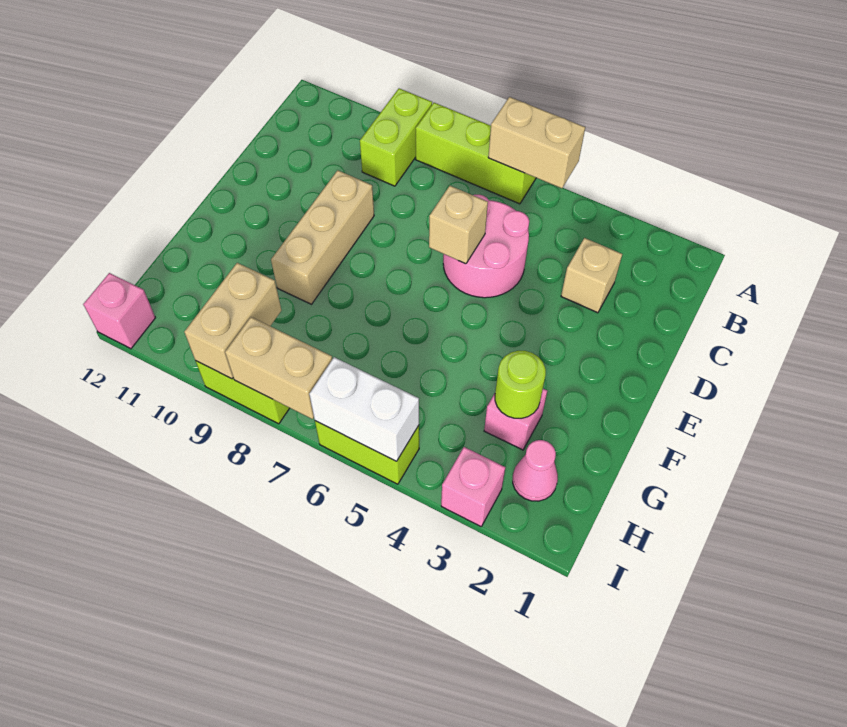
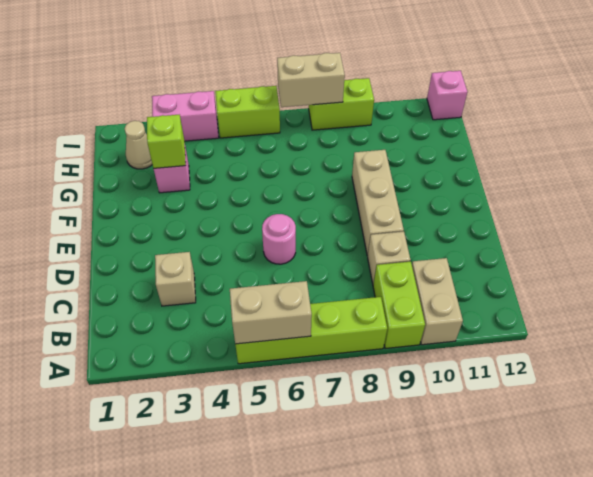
lime 1x3 brick [416,103,536,204] -> lime 1x4 brick [235,297,387,364]
pink 2x2 round brick [443,195,529,298] -> pink 1x1 round brick [262,214,296,264]
tan 1x1 brick [429,186,488,264] -> tan 1x1 brick moved to [368,232,411,285]
lime 1x1 round brick [495,351,546,418] -> lime 1x1 brick [147,115,186,168]
pink 1x1 cone [513,440,558,501] -> tan 1x1 cone [125,121,152,169]
tan 1x2 brick [184,263,281,379] -> tan 1x2 brick moved to [412,258,463,345]
pink 1x1 brick [441,447,505,526] -> pink 1x2 brick [152,91,219,141]
white 1x2 brick [309,357,419,461] -> none

